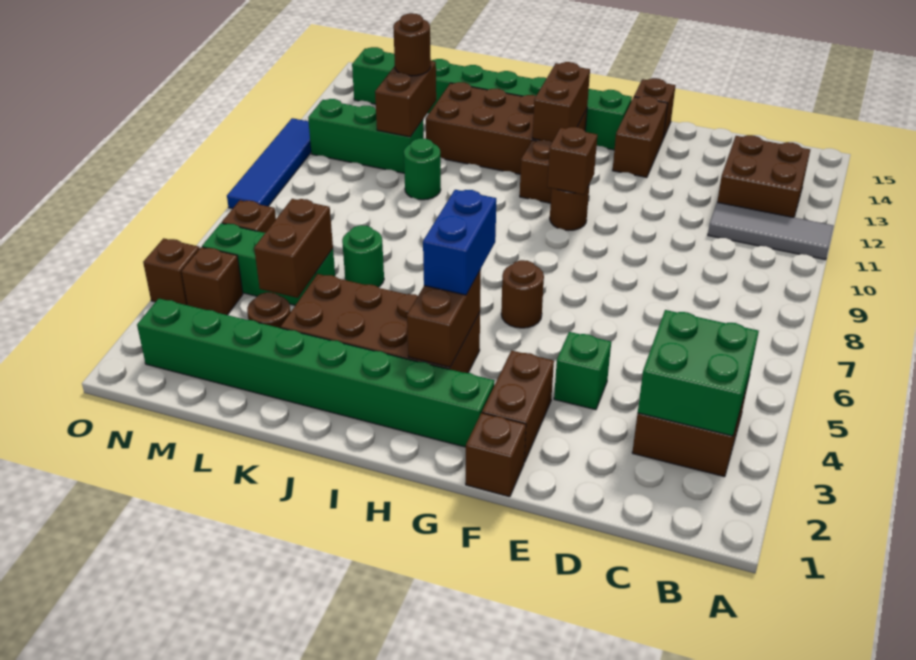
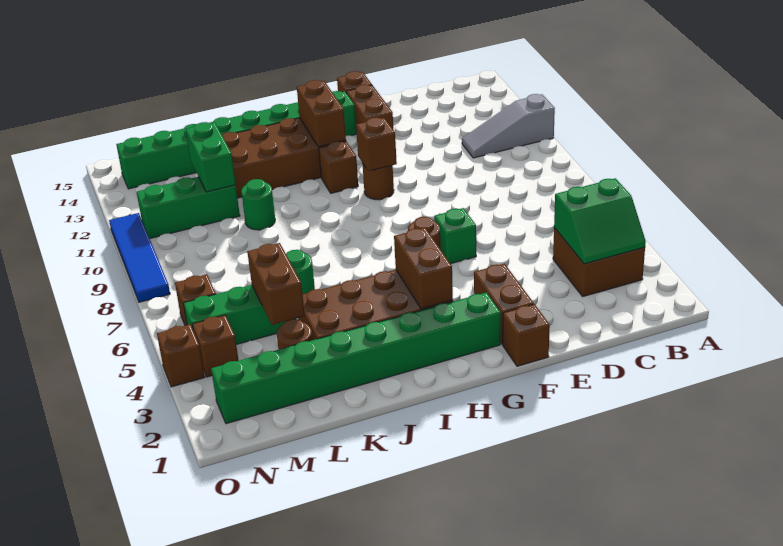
grey 1x3 tile [708,202,834,260] -> grey 1x3 slope [462,94,555,158]
green 2x2 brick [638,310,759,436] -> green 2x2 slope [554,178,646,264]
brown 2x2 brick [717,135,810,217] -> none
green 1x1 brick [554,332,611,410] -> green 1x1 brick moved to [434,208,476,264]
blue 1x2 brick [423,190,496,295] -> none
brown 1x2 brick [375,61,436,137] -> green 1x2 brick [186,122,236,192]
brown 1x1 round brick [393,13,431,76] -> none

